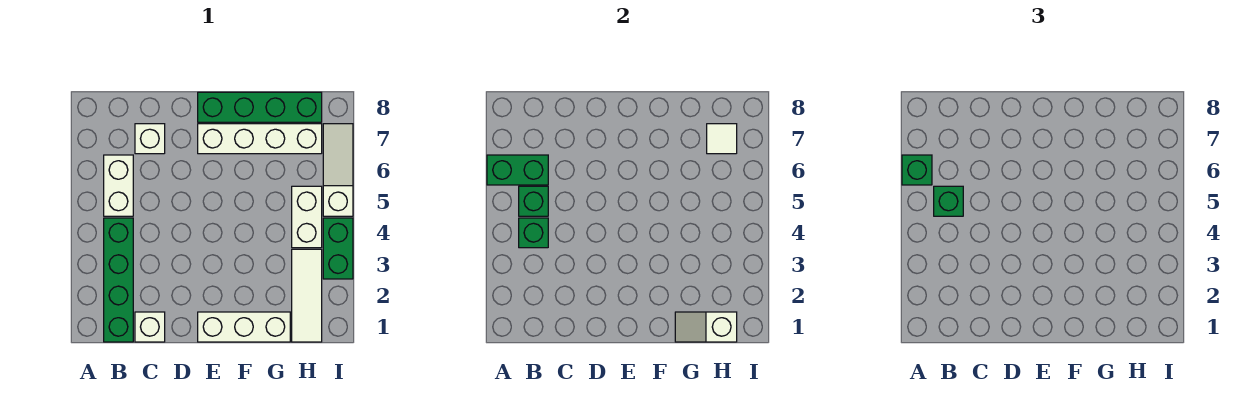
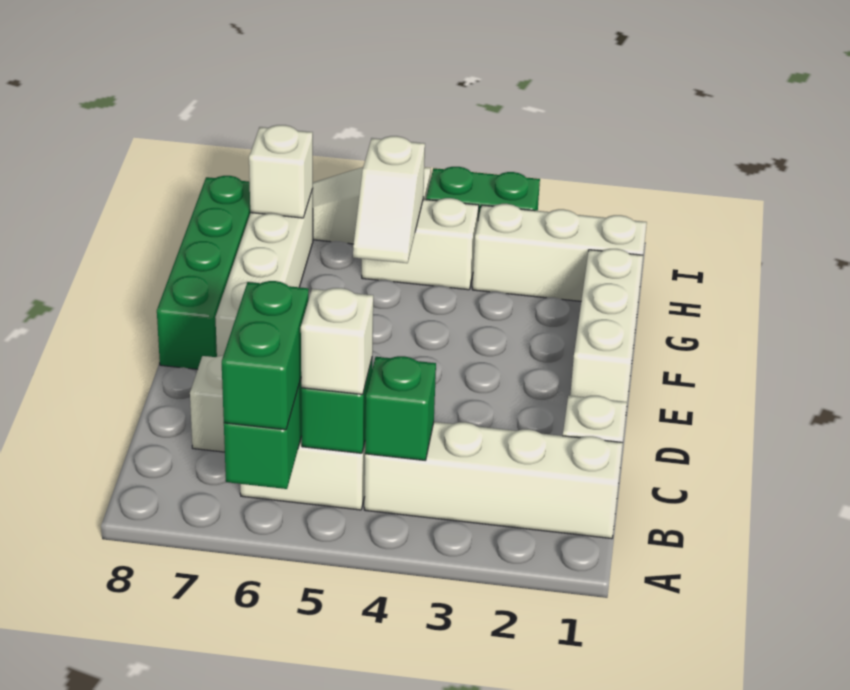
green 1x1 brick [902,155,932,185] -> green 1x2 brick [222,281,309,430]
green 1x4 brick [104,218,133,342] -> white 1x4 brick [364,422,623,539]
green 1x1 brick [934,186,963,216] -> white 1x1 brick [301,288,373,394]
white 1x2 slope [675,312,737,342] -> white 1x2 slope moved to [353,136,425,263]
white 1x3 tile [292,249,322,342] -> white 1x3 brick [472,204,647,301]
white 1x1 tile [707,124,737,154] -> white 1x1 brick [249,125,313,218]

